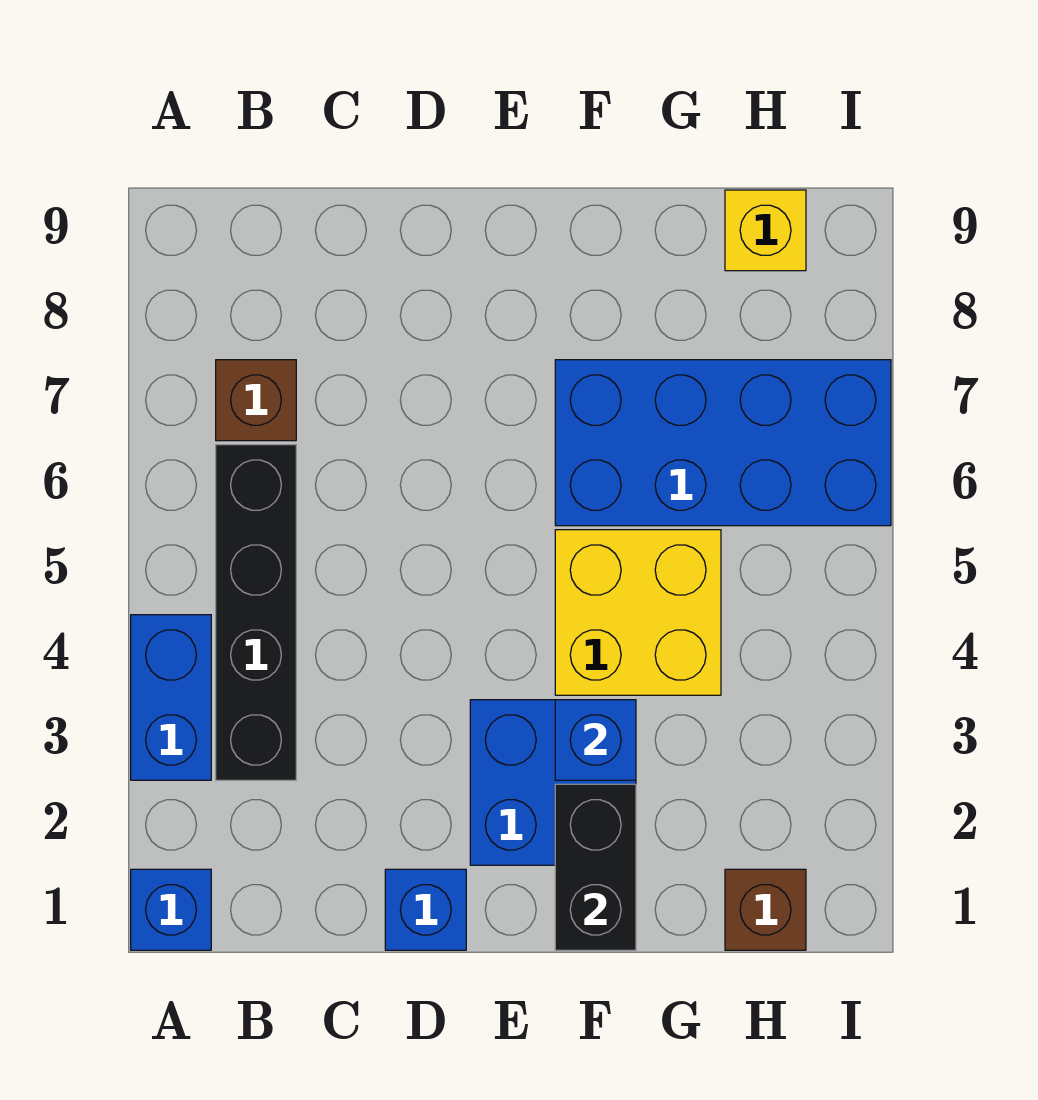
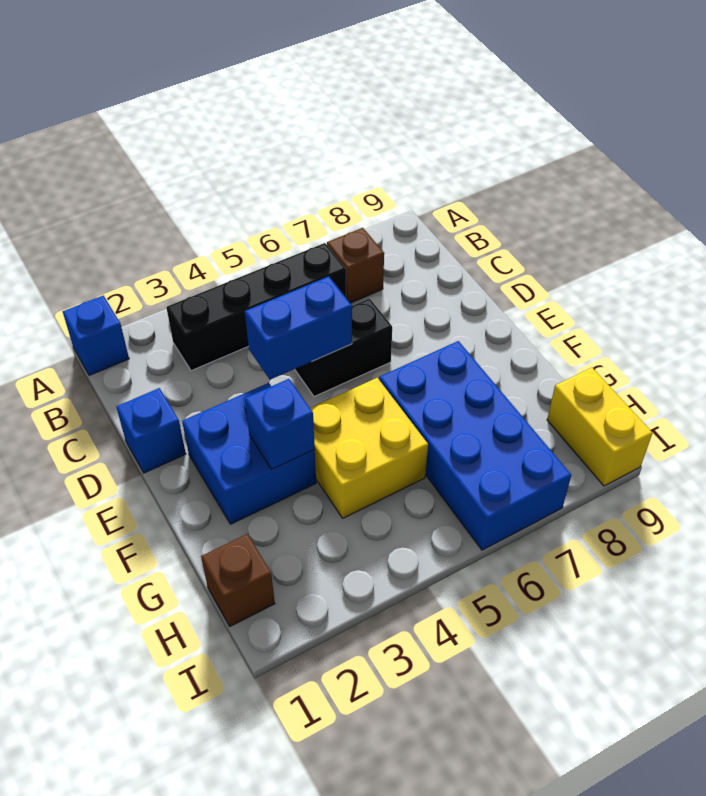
blue 1x2 brick [131,615,211,780] -> blue 1x2 brick moved to [245,276,352,380]
black 1x2 brick [555,784,636,950] -> black 1x2 brick moved to [295,298,392,397]
yellow 1x1 brick [725,190,806,271] -> yellow 1x2 brick [547,368,652,486]

